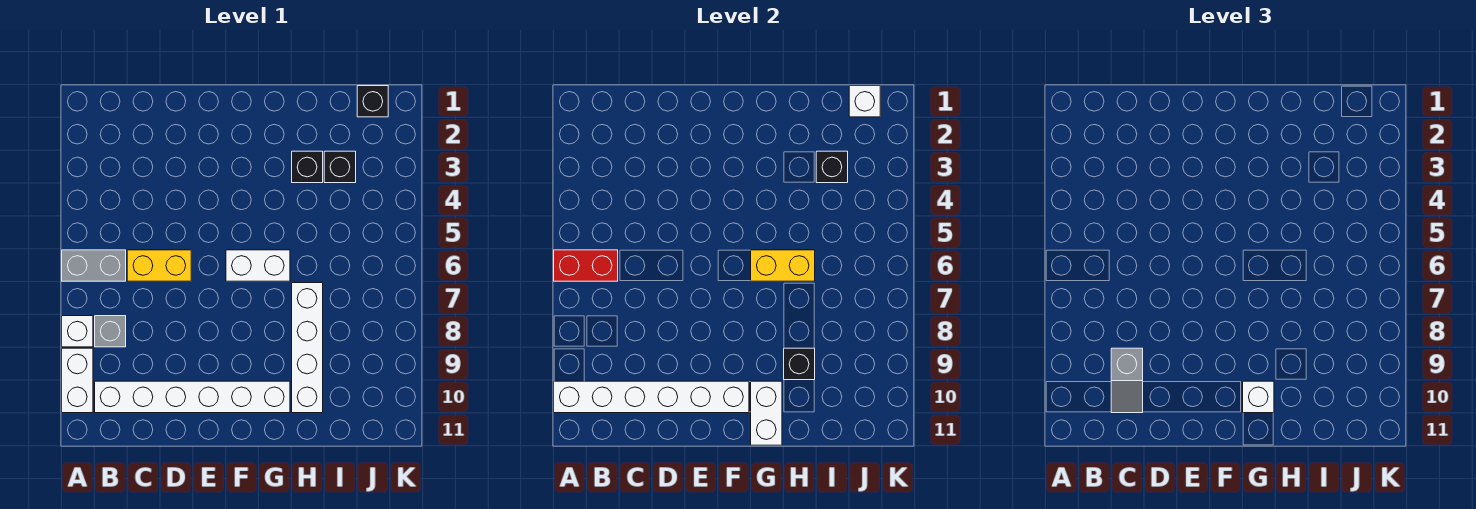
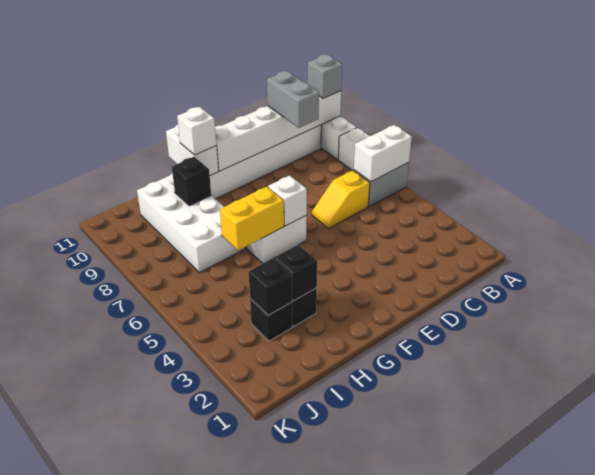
red 1x2 brick [554,250,618,281] -> white 1x2 brick [354,125,412,182]
grey 1x1 brick [95,316,126,347] -> grey 1x1 brick moved to [308,54,342,98]
yellow 1x2 brick [127,250,191,281] -> yellow 1x2 slope [312,170,370,228]
grey 1x2 slope [1111,348,1143,413] -> grey 1x2 brick [267,71,319,128]
white 1x4 brick [292,283,323,413] -> white 2x4 brick [137,174,245,273]
black 1x1 brick [357,86,388,117] -> black 1x1 brick moved to [274,245,317,301]
white 1x1 brick [849,86,880,117] -> white 1x1 brick moved to [268,176,307,226]

